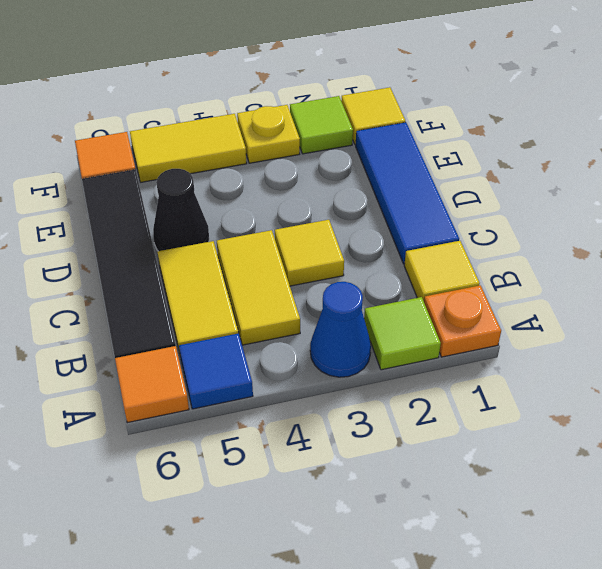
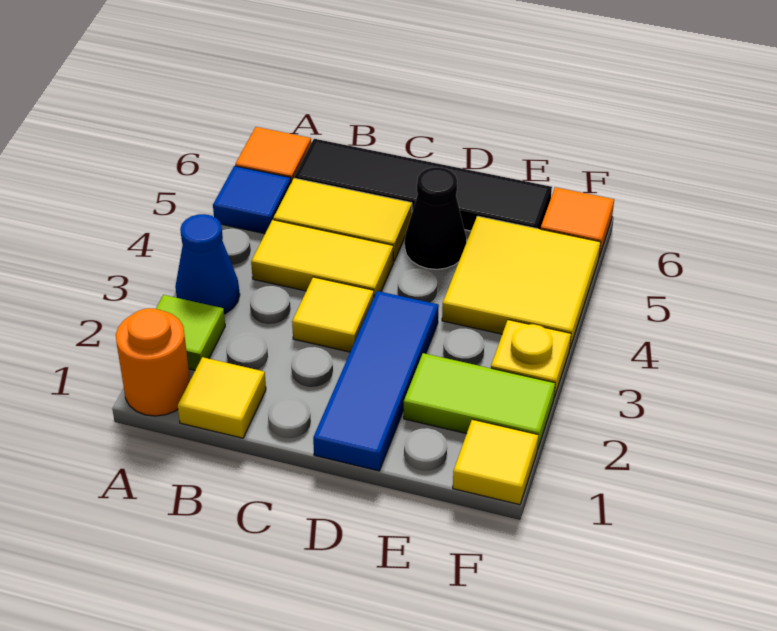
orange 1x1 plate [424,285,501,357] -> orange 1x1 round brick [116,308,190,416]
blue 1x3 tile [356,122,459,264] -> blue 1x3 tile turned to [313,291,439,471]
lime 1x1 tile [290,96,353,154] -> lime 1x2 tile [404,353,555,450]
yellow 1x2 tile [130,114,247,182] -> yellow 2x2 tile [442,216,601,347]

